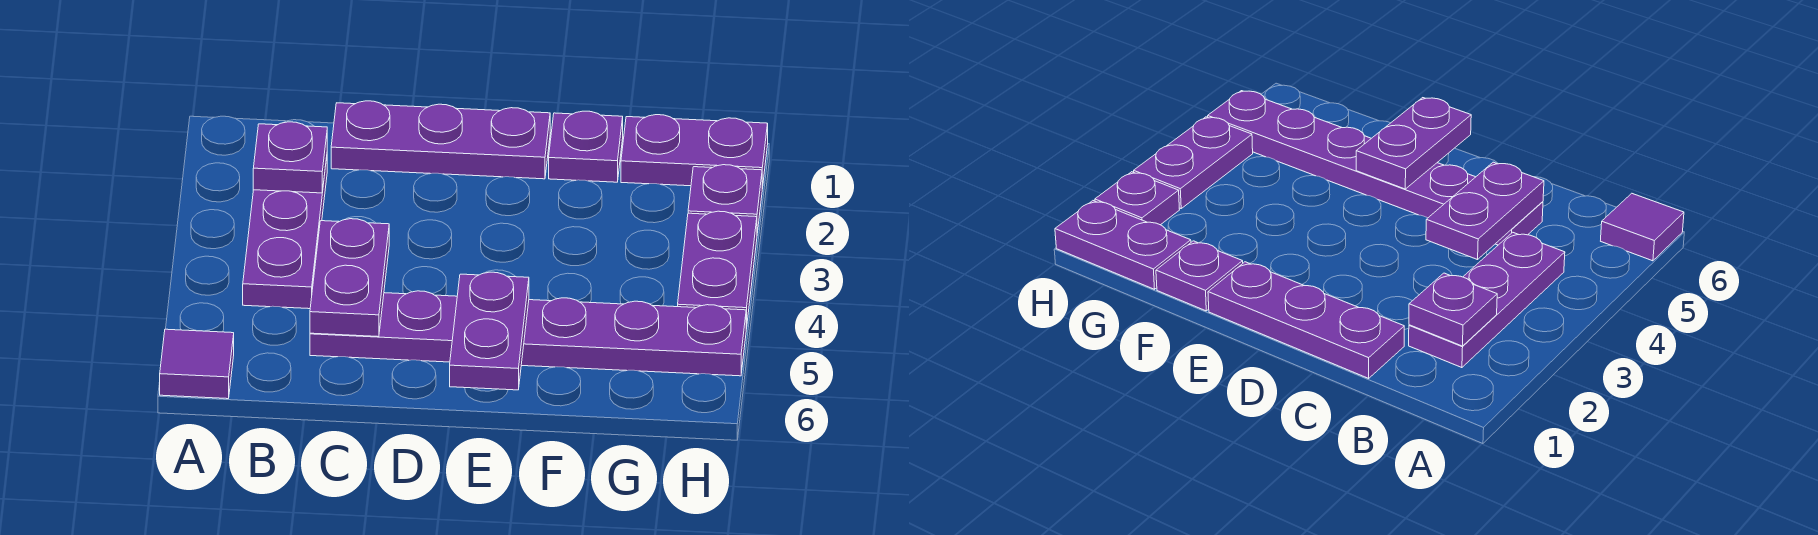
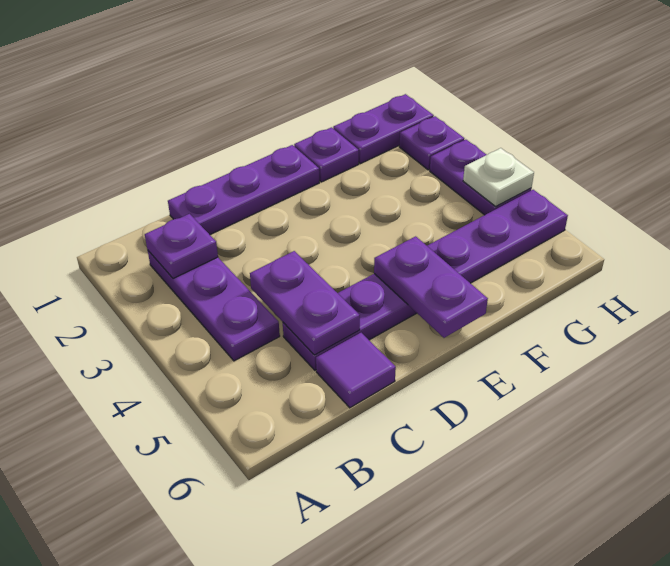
purple 1x1 tile [160,329,234,399] -> purple 1x1 tile moved to [316,333,396,408]
none -> white 1x1 plate [463,148,534,206]

